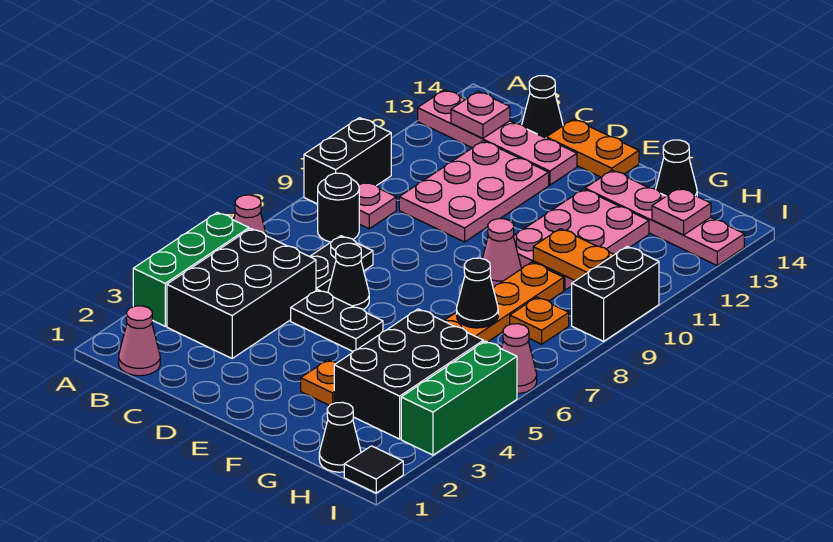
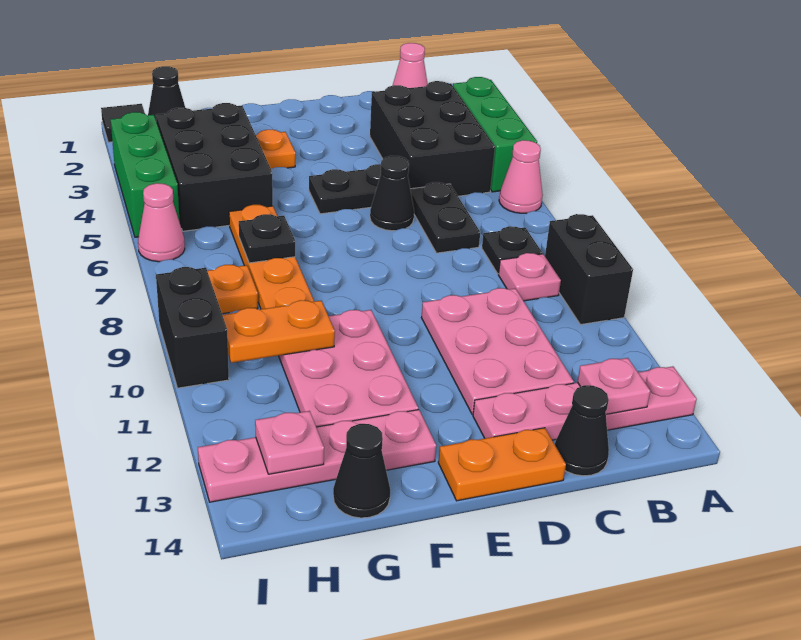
black 1x1 round brick [318,173,359,242] -> black 1x1 plate [482,226,542,274]
pink 1x1 cone [482,219,521,288] -> none
black 1x1 cone [457,258,498,328] -> black 1x1 plate [239,214,295,263]

